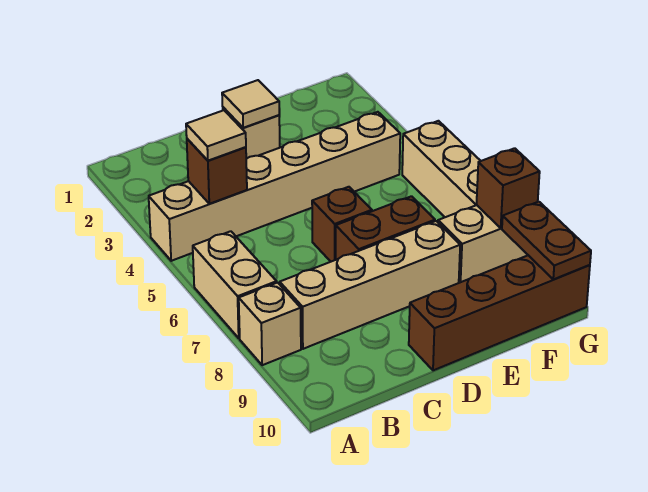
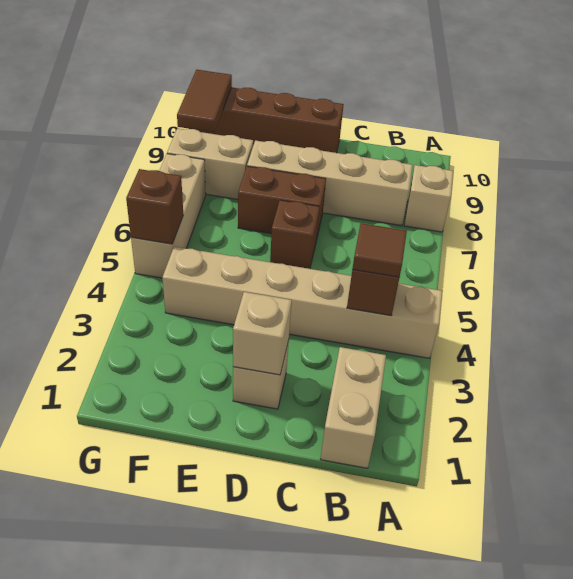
tan 1x2 brick [193,231,277,338] -> tan 1x2 brick moved to [320,347,386,468]
tan 1x1 tile [186,110,246,161] -> brown 1x1 tile [353,223,407,277]
tan 1x1 tile [222,80,279,128] -> tan 1x1 brick [233,292,292,375]
brown 1x1 brick [476,148,540,228] -> brown 1x1 brick moved to [126,169,183,244]
brown 1x2 plate [502,202,591,280] -> brown 1x2 tile [177,70,232,132]

